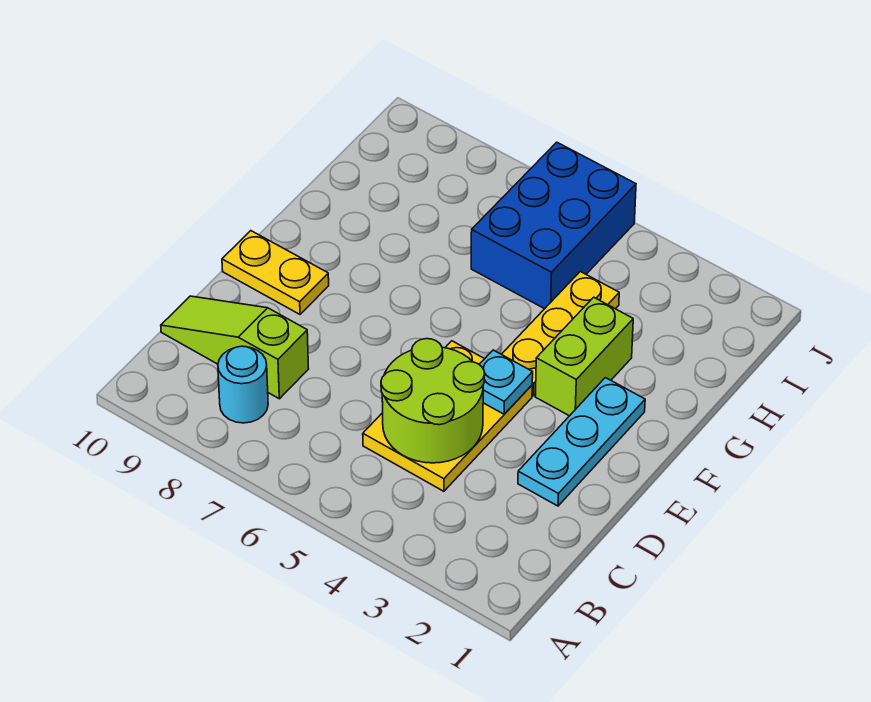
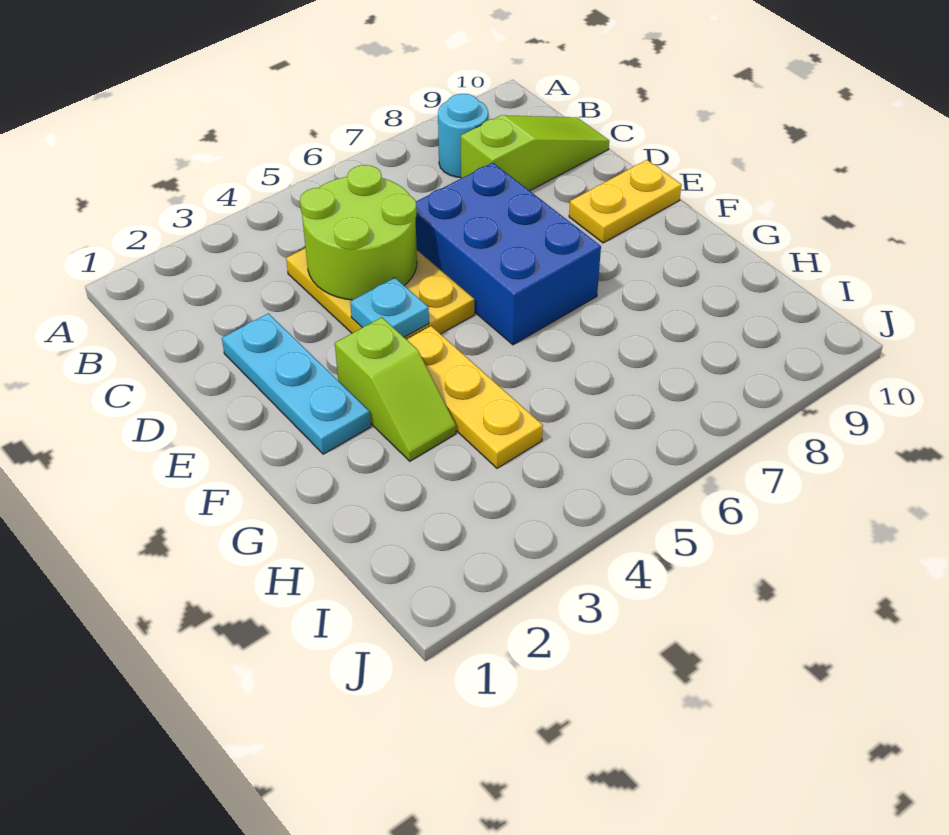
lime 1x2 brick [535,297,633,416] -> lime 1x2 slope [335,317,456,461]
blue 2x3 brick [471,142,636,309] -> blue 2x3 brick moved to [416,163,601,345]

